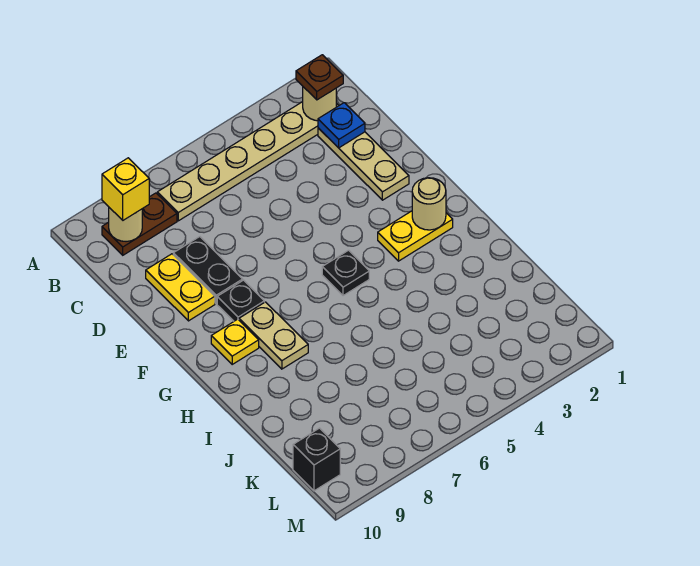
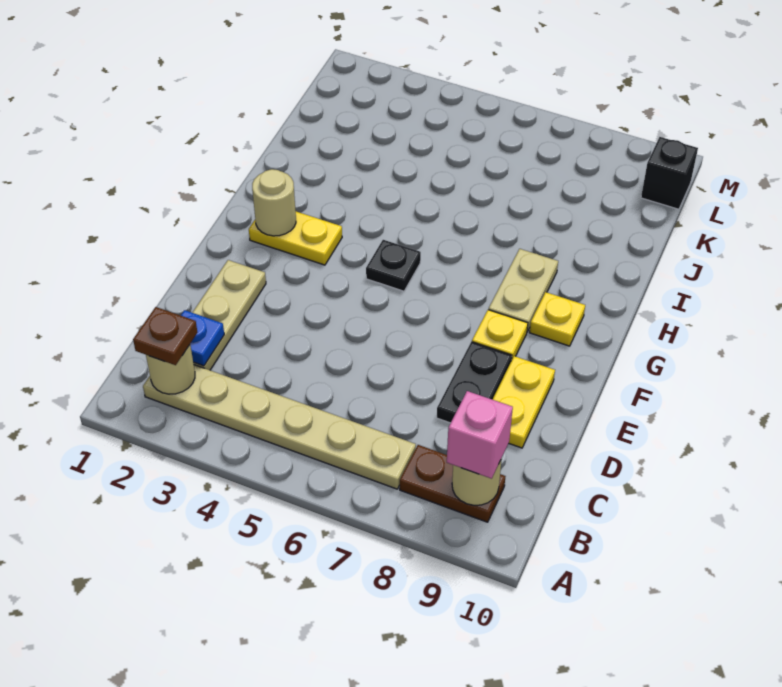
yellow 1x1 brick [102,158,149,220] -> pink 1x1 brick [447,391,513,479]
black 1x1 plate [217,280,264,321] -> yellow 1x1 plate [472,310,528,361]

